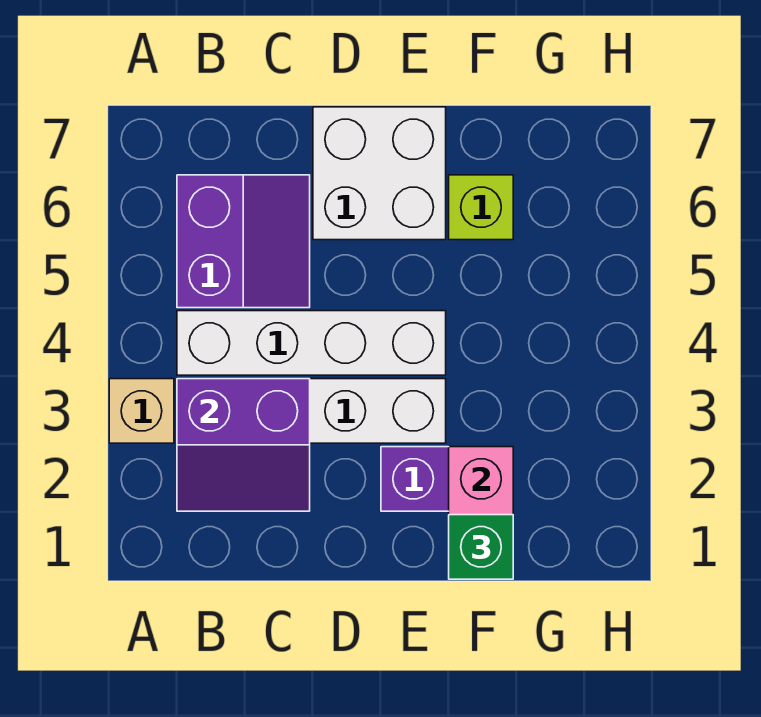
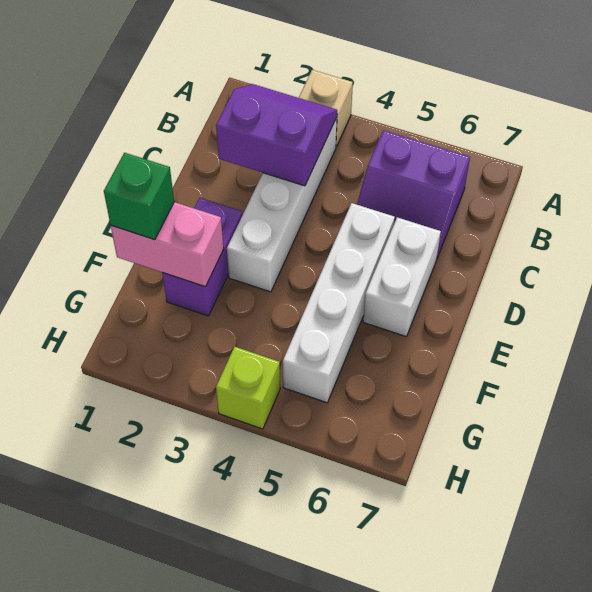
purple 2x2 slope [177,379,310,511] -> purple 2x2 slope turned to [216,84,337,186]
white 1x4 brick [177,311,446,375] -> white 1x4 brick moved to [283,203,395,403]
white 2x2 brick [313,107,446,240] -> white 1x2 brick [363,217,441,337]
lime 1x1 brick [449,175,513,240] -> lime 1x1 brick moved to [216,347,280,429]

